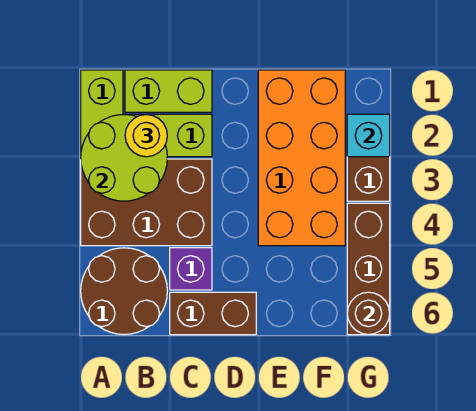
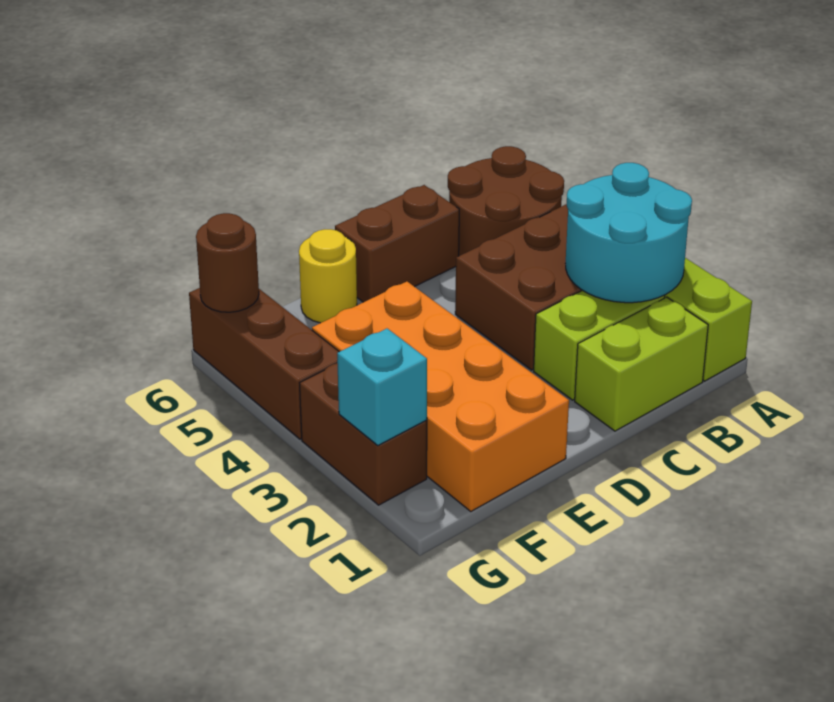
lime 2x2 round brick [81,115,167,201] -> cyan 2x2 round brick [566,163,692,303]
yellow 1x1 round brick [125,114,167,157] -> yellow 1x1 round brick moved to [299,229,357,323]
purple 1x1 brick [170,248,212,290] -> none

